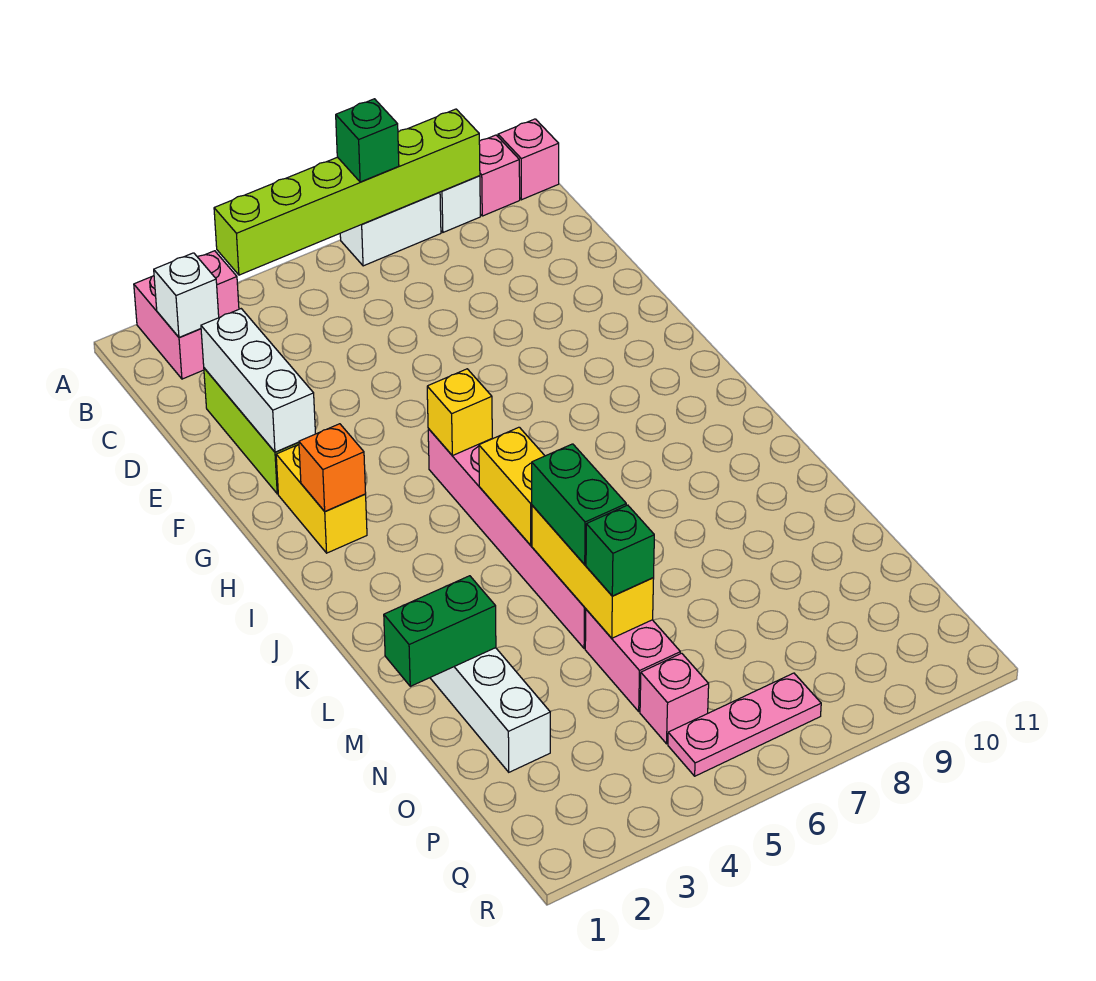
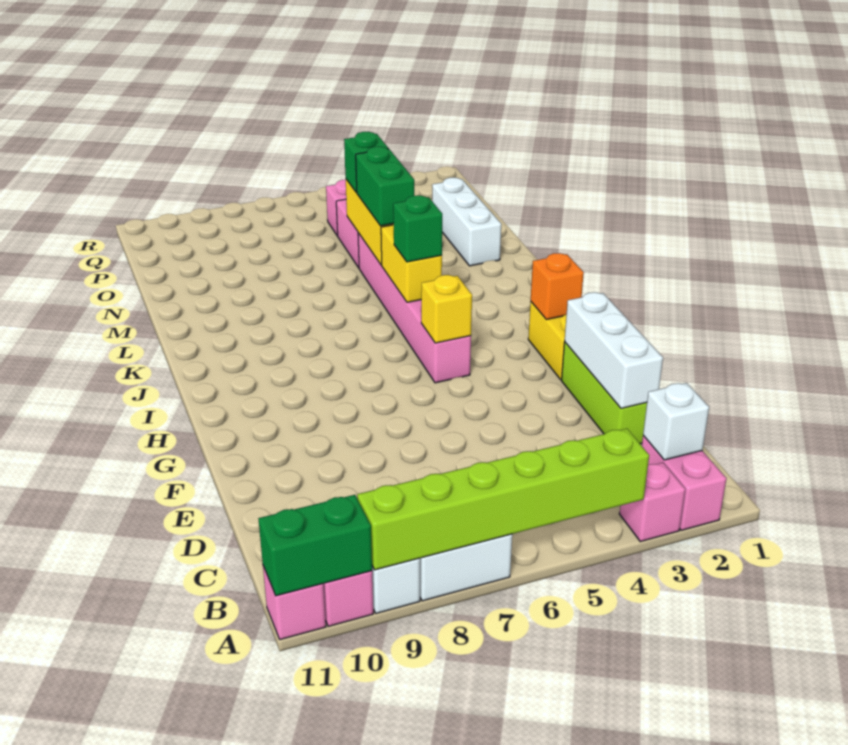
green 1x1 brick [336,99,399,182] -> green 1x1 brick moved to [393,195,442,262]
green 1x2 brick [384,576,496,686] -> green 1x2 brick moved to [258,495,372,596]
pink 1x3 plate [668,673,821,776] -> none

